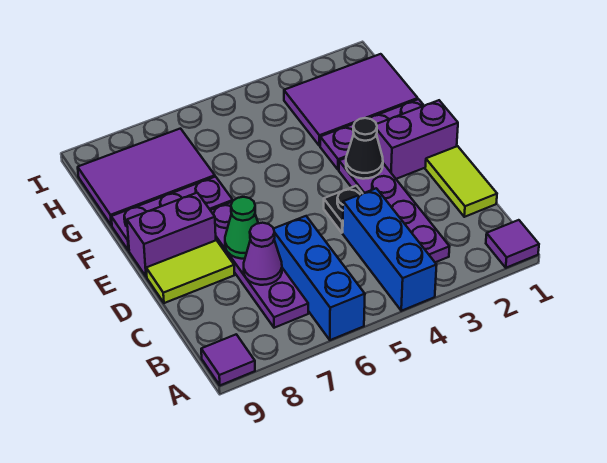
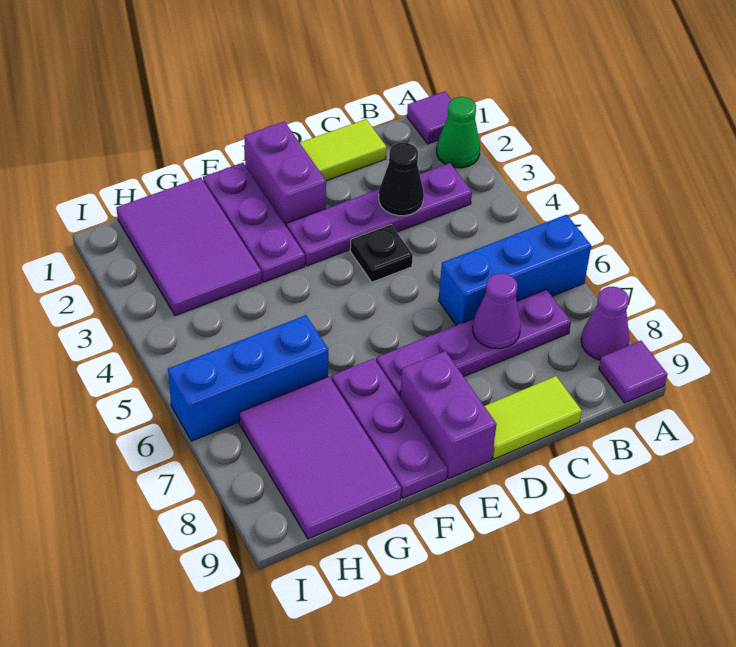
blue 1x3 brick [343,188,437,311] -> blue 1x3 brick moved to [168,315,328,441]
none -> purple 1x1 cone [581,287,629,360]
green 1x1 cone [225,197,258,259] -> green 1x1 cone moved to [437,97,480,168]
lime 1x2 tile [146,240,234,303] -> lime 1x2 tile turned to [484,376,582,459]
black 1x1 cone [346,118,383,179] -> black 1x1 cone moved to [379,143,424,216]

